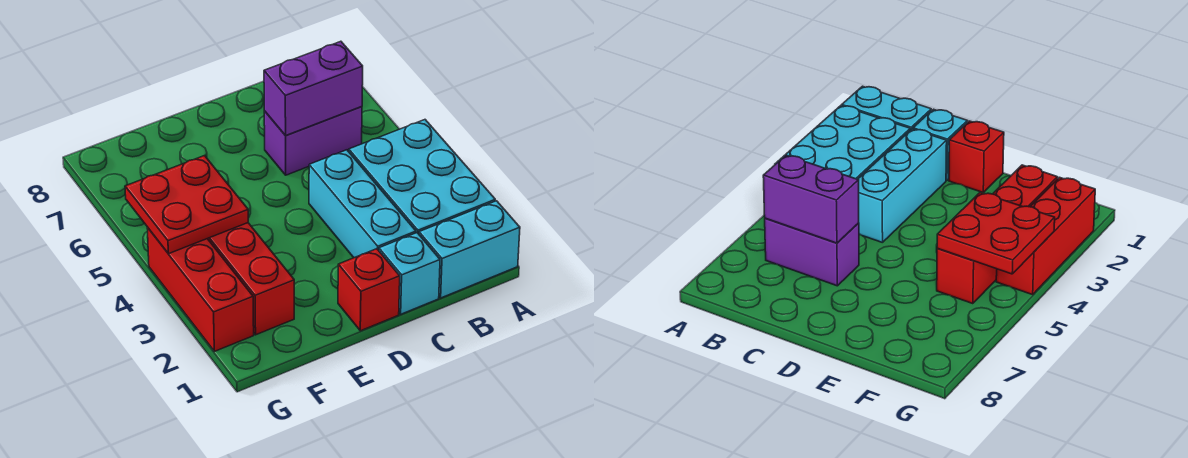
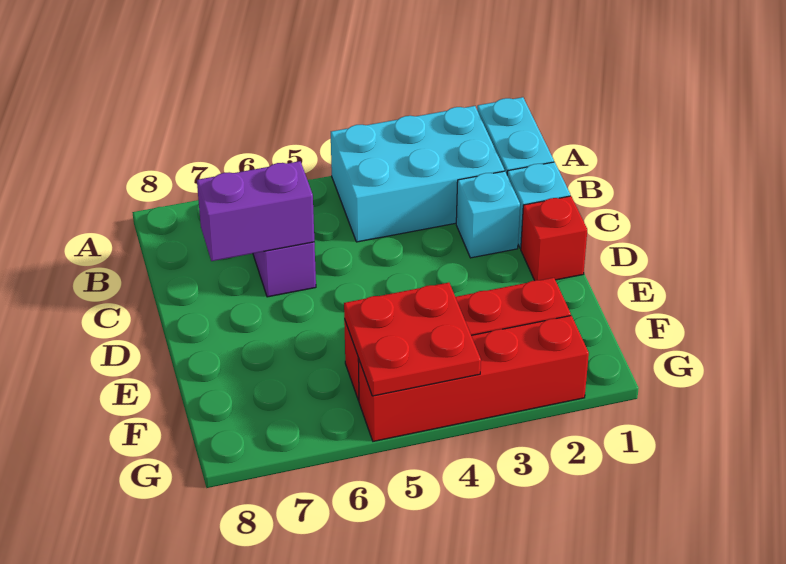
purple 1x2 brick [264,41,363,136] -> purple 1x2 brick turned to [197,161,314,261]
cyan 1x3 brick [309,150,416,258] -> cyan 1x1 brick [456,171,520,258]
red 1x3 brick [147,228,254,351] -> red 1x4 brick [358,316,589,441]

